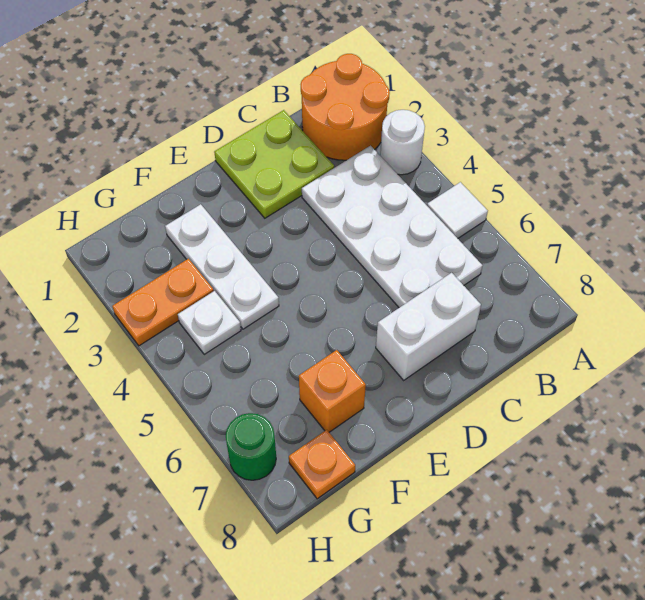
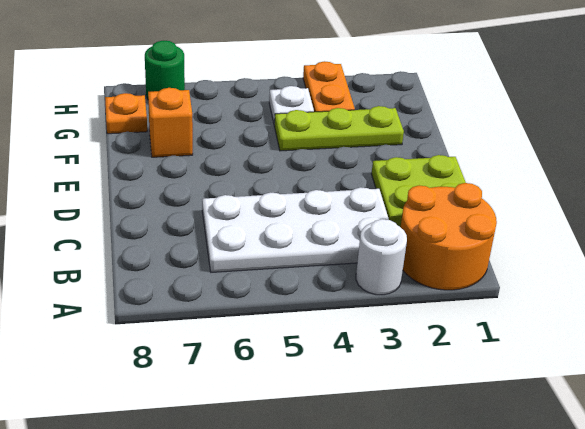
white 1x1 tile [427,182,488,238] -> none
white 1x2 brick [376,273,481,380] -> none
white 1x3 plate [165,204,279,329] -> lime 1x3 plate [274,106,404,151]

